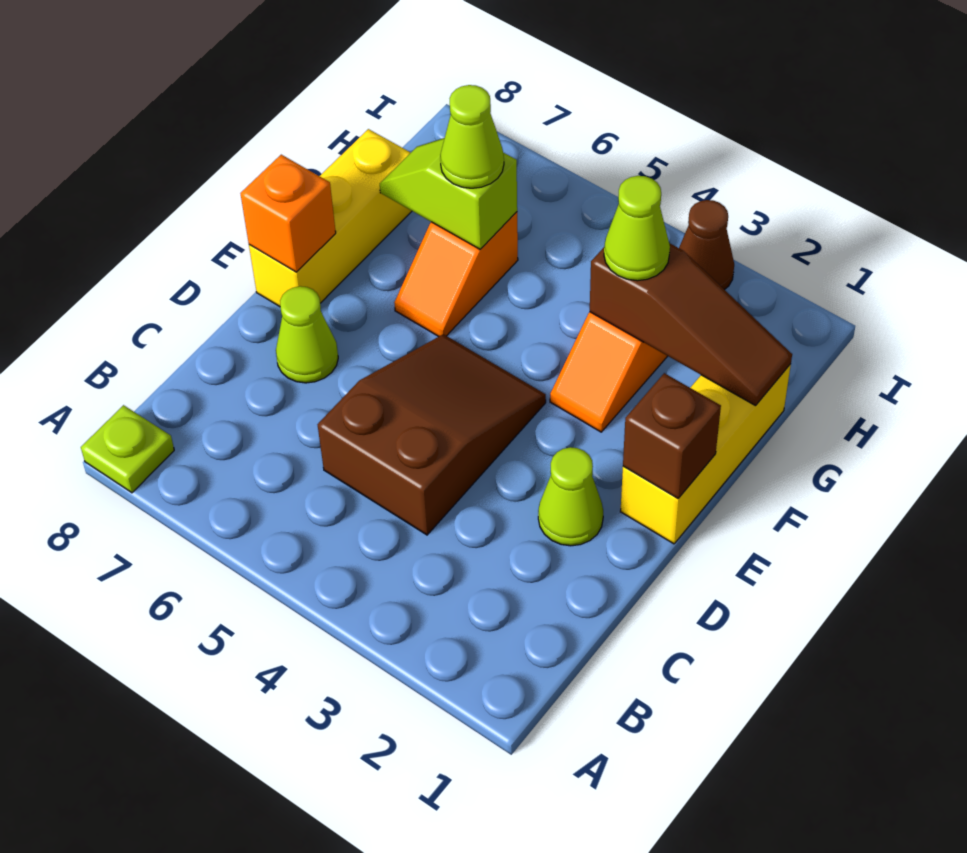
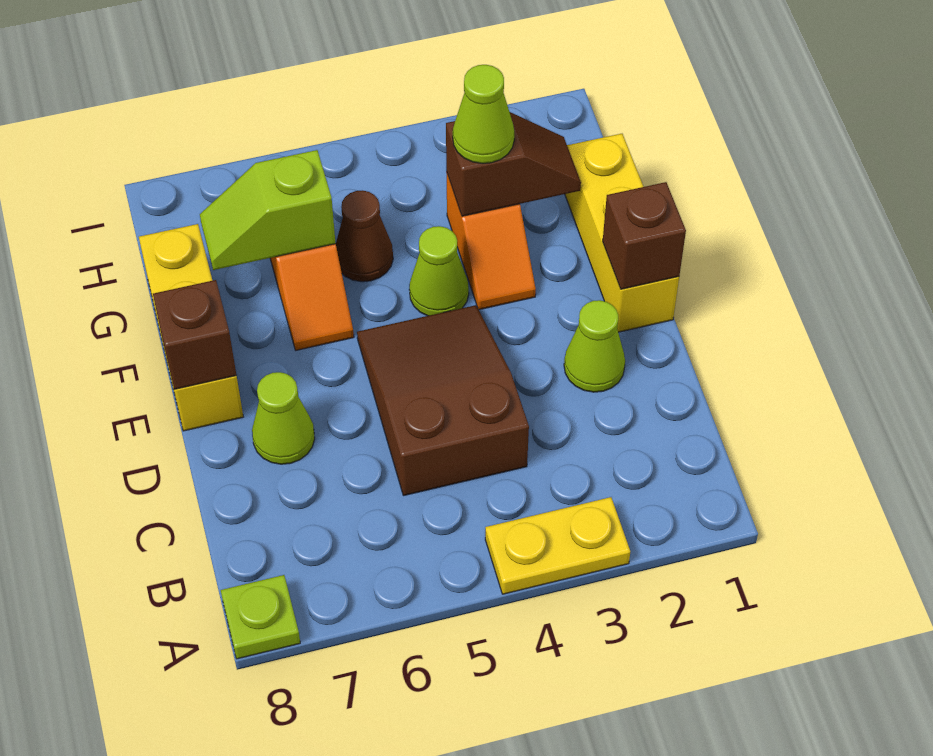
none -> yellow 1x2 plate [485,497,630,594]
orange 1x1 brick [241,155,336,272] -> brown 1x1 brick [153,280,236,389]
brown 1x3 slope [590,243,792,406] -> brown 1x2 slope [446,112,581,216]
lime 1x1 cone [440,85,504,188] -> lime 1x1 cone moved to [409,226,469,316]
brown 1x1 cone [679,200,734,290] -> brown 1x1 cone moved to [336,190,393,282]

